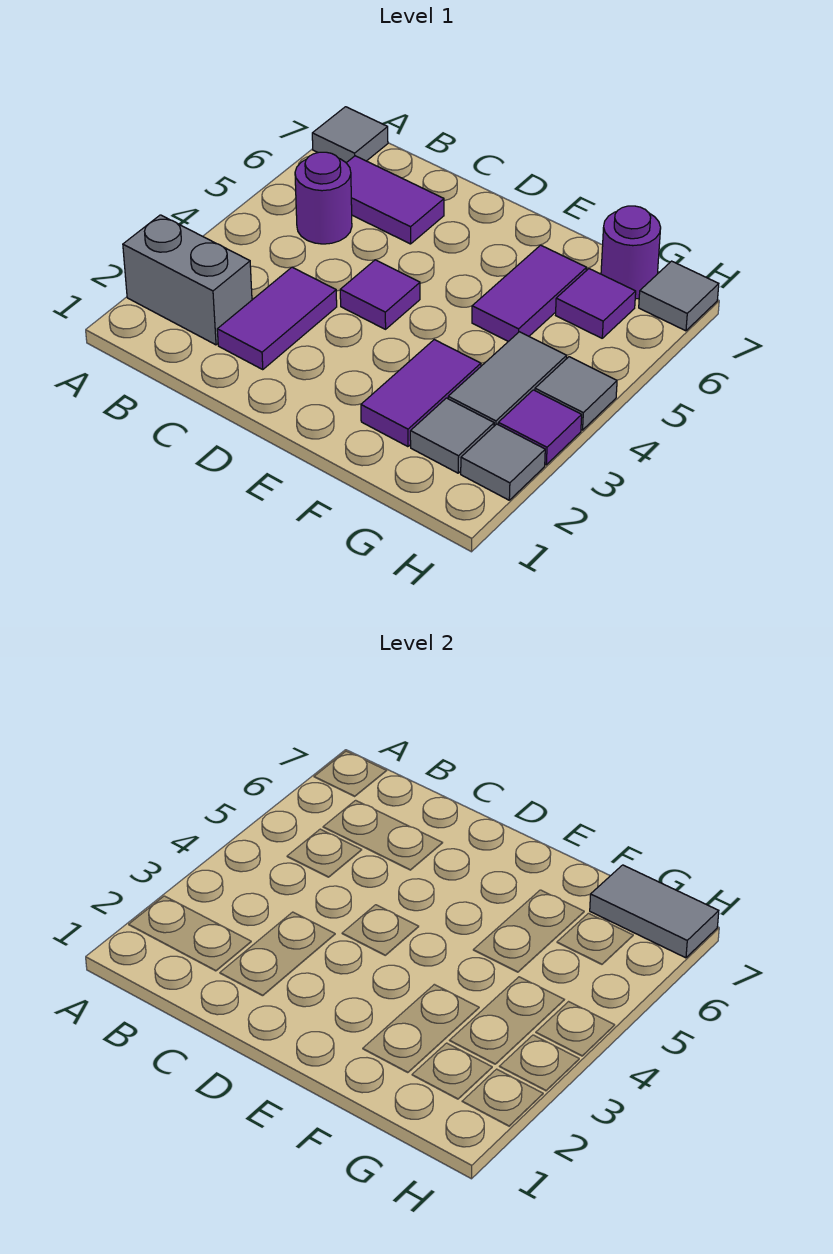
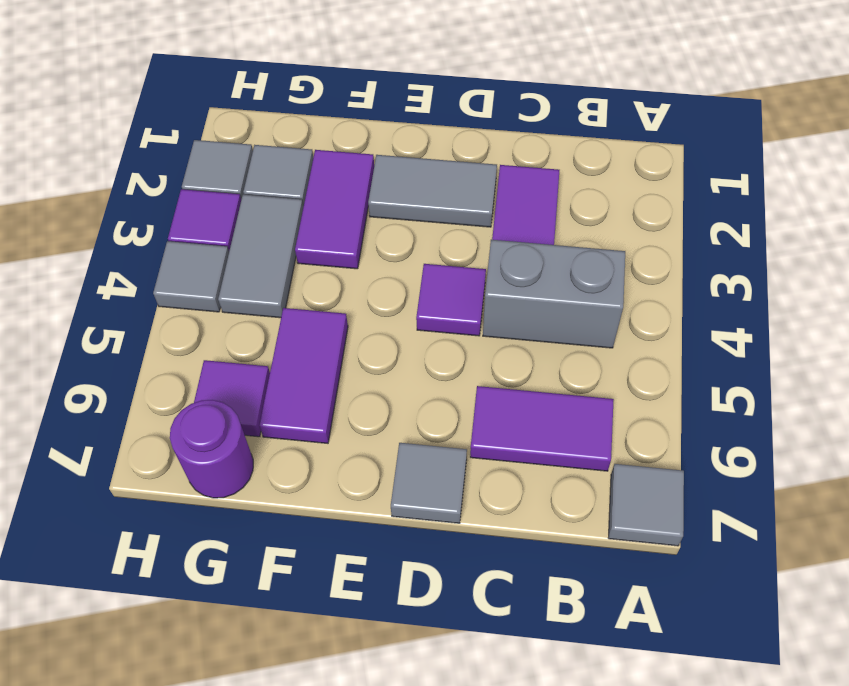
grey 1x2 brick [123,215,252,345] -> grey 1x2 brick moved to [483,240,625,348]
purple 1x1 round brick [295,152,352,244] -> none
grey 1x2 tile [590,865,719,958] -> grey 1x2 tile moved to [368,155,497,227]
grey 1x1 tile [639,261,719,331] -> grey 1x1 tile moved to [391,443,467,523]

